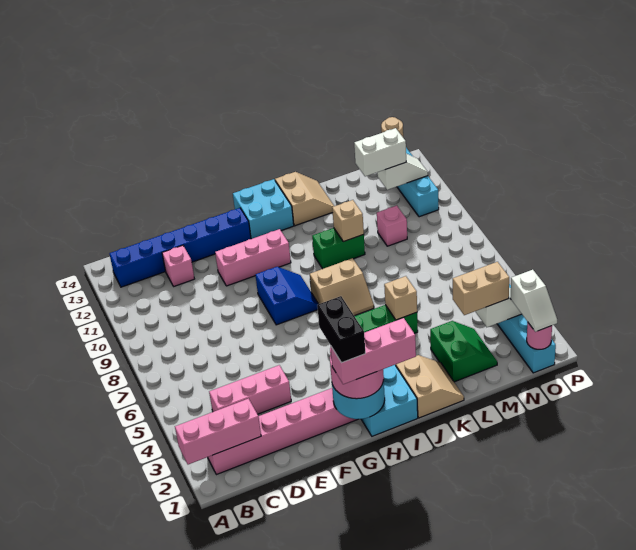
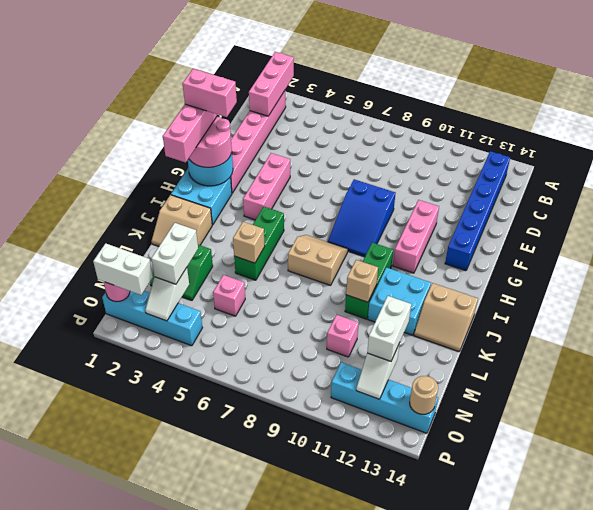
pink 1x3 brick [209,365,291,414] -> pink 1x3 brick moved to [243,153,290,220]
pink 1x1 brick [162,245,194,286] -> pink 1x1 brick moved to [213,275,245,316]
black 1x2 brick [317,296,365,363] -> pink 1x2 brick [183,69,237,117]
blue 2x2 slope [255,267,318,325] -> blue 2x3 slope [328,179,396,257]
cyan 2x2 brick [233,179,294,239] -> cyan 2x2 brick moved to [368,267,431,335]
tan 2x2 slope [310,258,374,316] -> tan 2x2 slope turned to [288,235,348,285]
green 1x2 brick [312,228,365,269] -> green 1x3 brick [345,243,393,319]
tan 1x2 brick [453,262,509,315] -> white 1x2 brick [151,223,198,284]
white 1x2 slope [510,270,557,332] -> white 1x2 brick [93,243,153,295]

